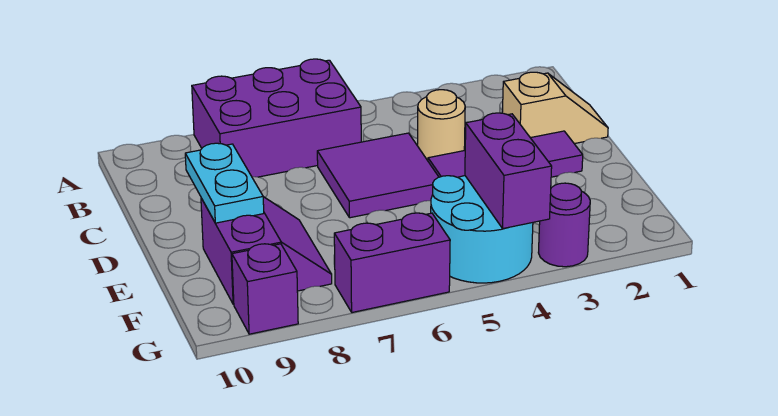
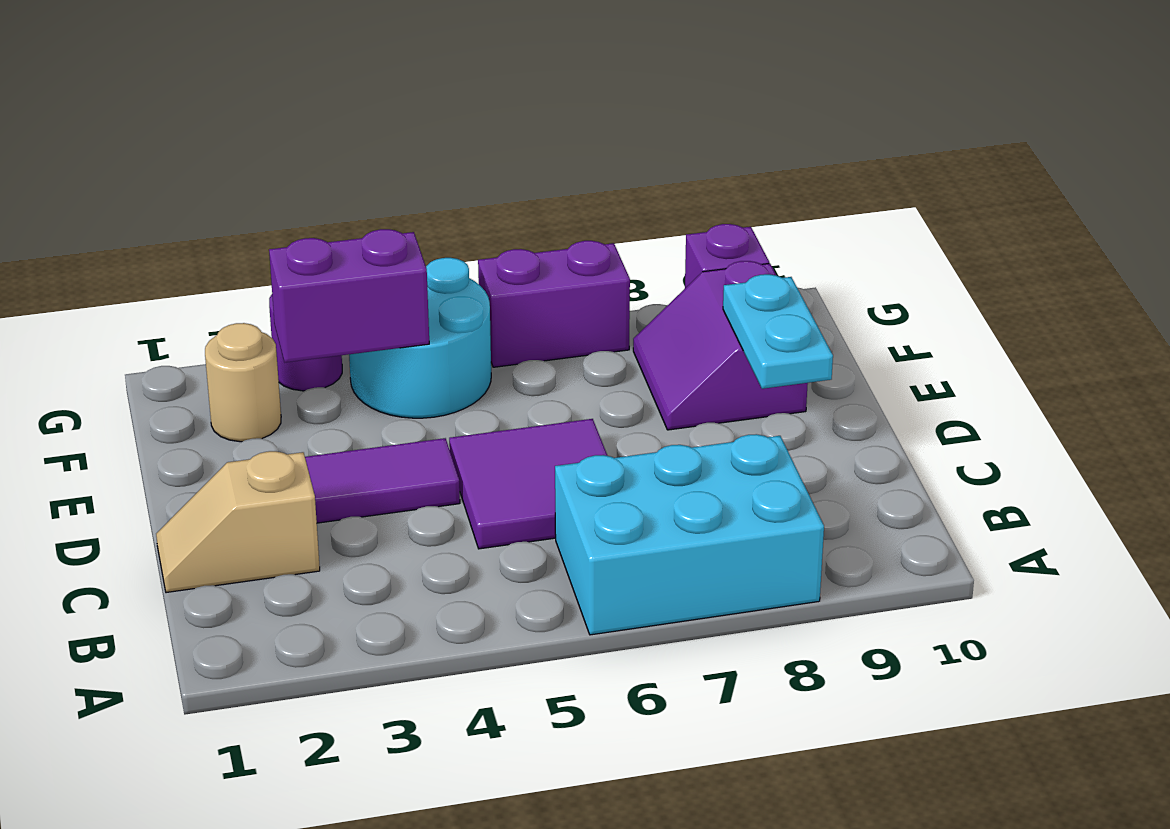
purple 2x3 brick [192,59,361,177] -> cyan 2x3 brick [555,434,824,635]
tan 1x1 round brick [417,90,465,161] -> tan 1x1 round brick moved to [205,323,281,442]
purple 1x2 brick [465,113,552,229] -> purple 1x2 brick turned to [269,229,429,362]

